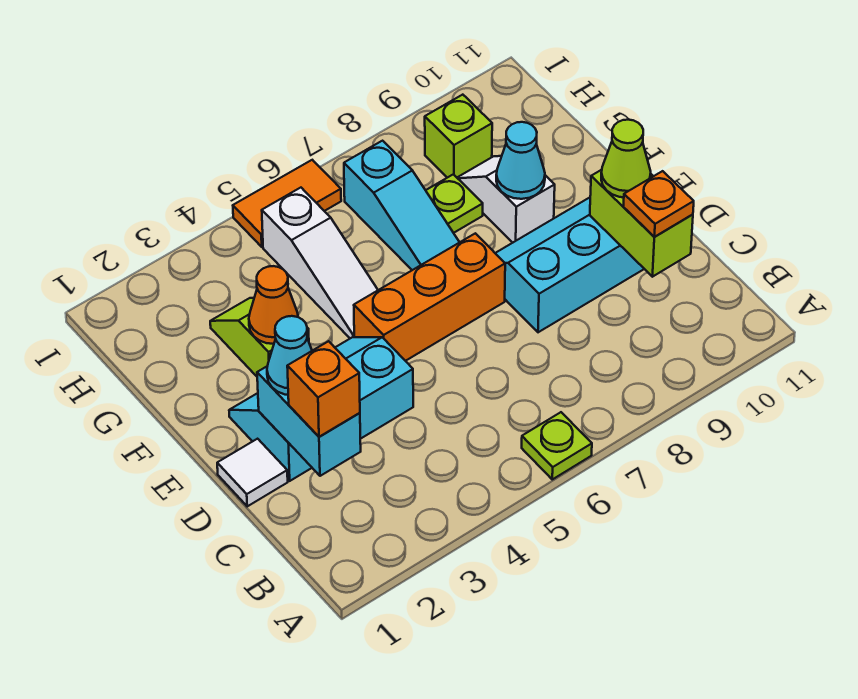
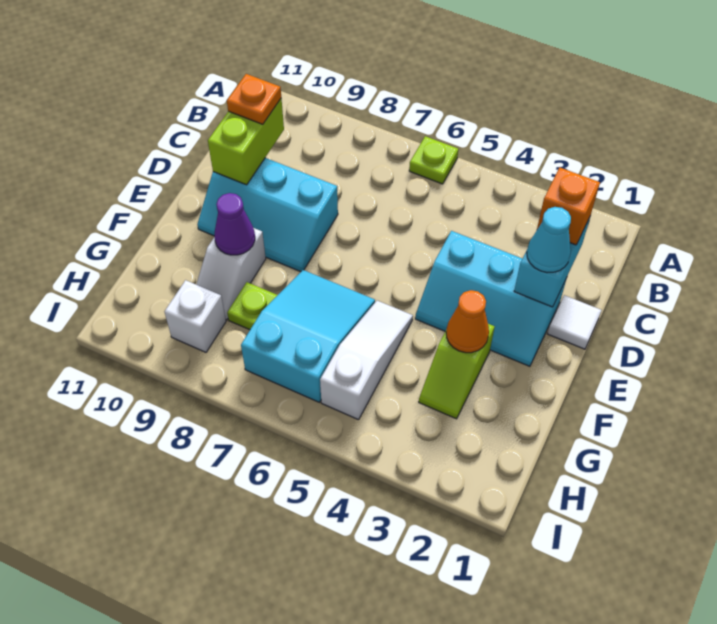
lime 1x1 cone [601,120,651,197] -> none
orange 1x3 brick [354,233,505,361] -> none
cyan 1x3 slope [344,141,460,270] -> cyan 2x3 slope [241,270,375,402]
cyan 1x1 cone [496,122,545,199] -> purple 1x1 cone [214,193,255,255]
lime 1x1 brick [425,95,492,178] -> white 1x1 brick [165,280,226,352]
orange 1x2 tile [233,160,341,247] -> none

